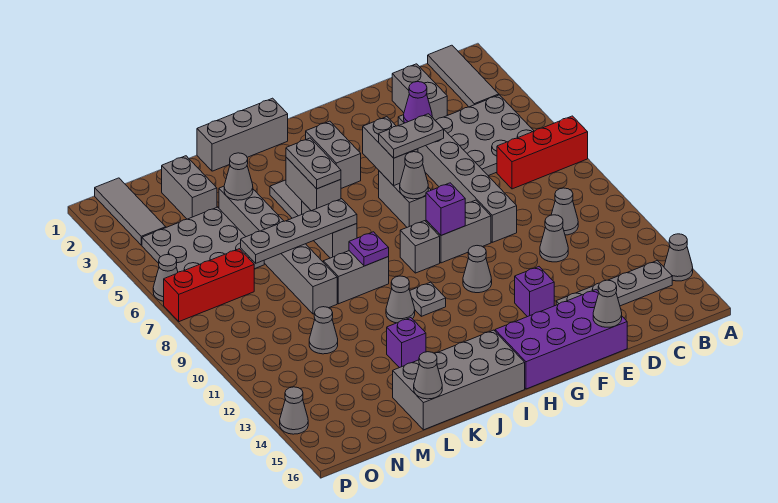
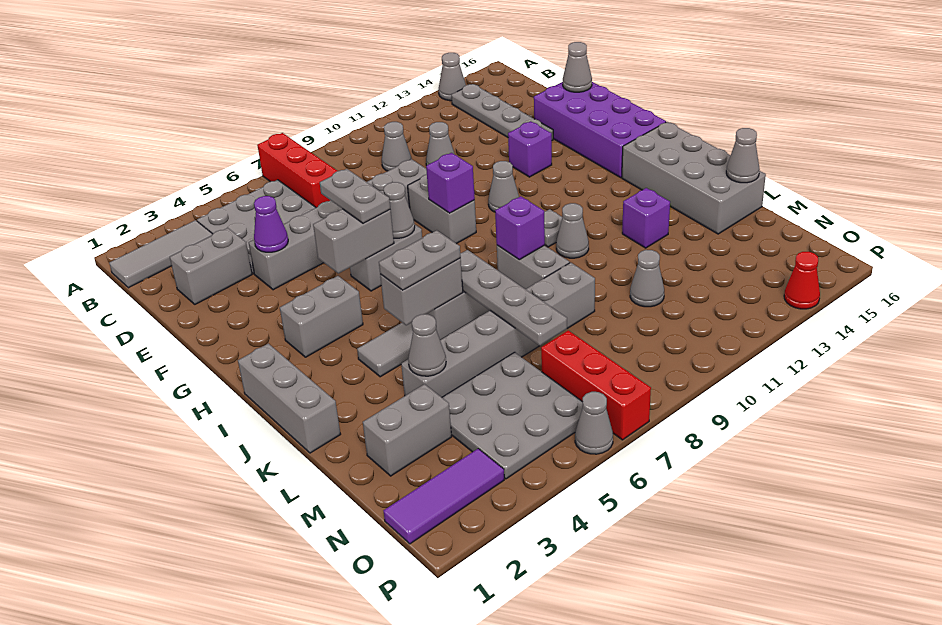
grey 1x1 brick [400,221,440,273] -> none
purple 1x1 plate [349,232,389,266] -> purple 1x1 brick [495,196,545,260]
grey 1x3 tile [95,178,166,245] -> purple 1x3 tile [384,449,504,544]
grey 1x1 cone [280,387,308,434] -> red 1x1 cone [784,252,820,309]

